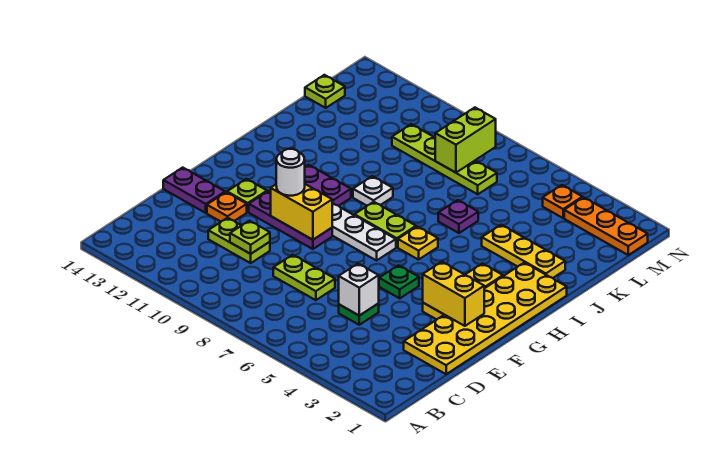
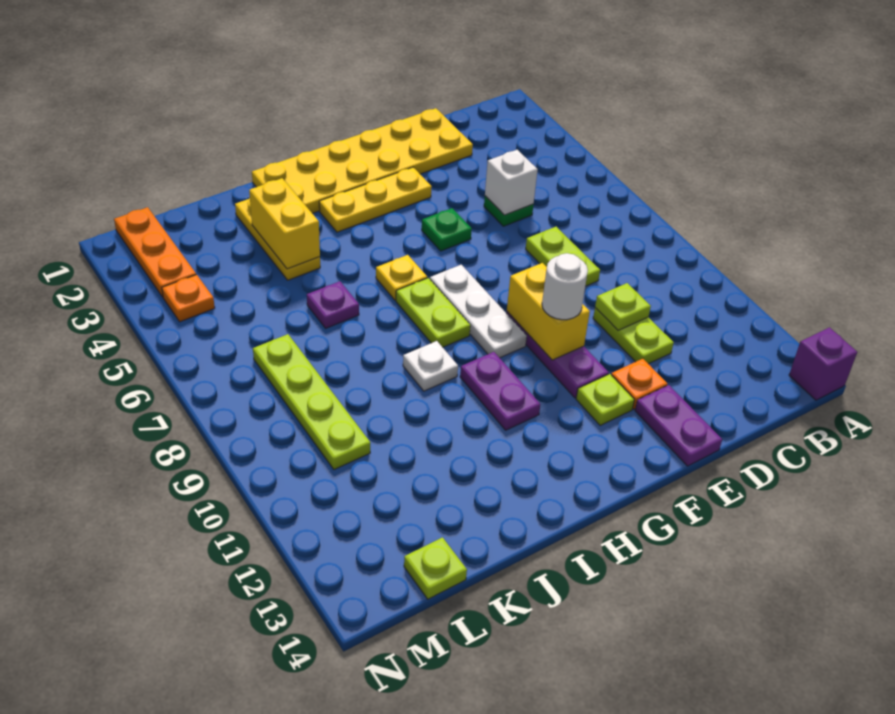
none -> purple 1x1 brick [789,327,857,400]
yellow 1x2 brick [423,262,484,326] -> yellow 1x2 brick moved to [249,178,320,269]
lime 1x2 brick [435,108,496,173] -> none

